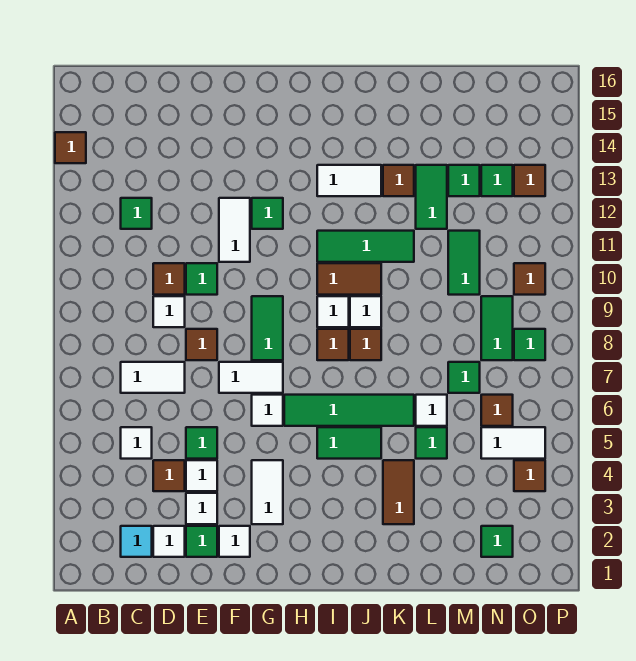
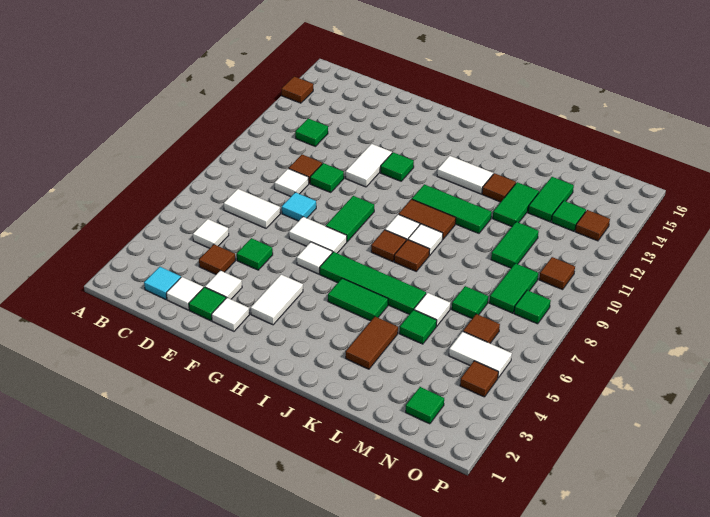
white 1x1 tile [186,460,217,491] -> none
brown 1x1 tile [186,329,217,360] -> cyan 1x1 tile [282,192,316,221]
green 1x1 tile [448,165,480,196] -> green 1x2 tile [528,177,574,222]

